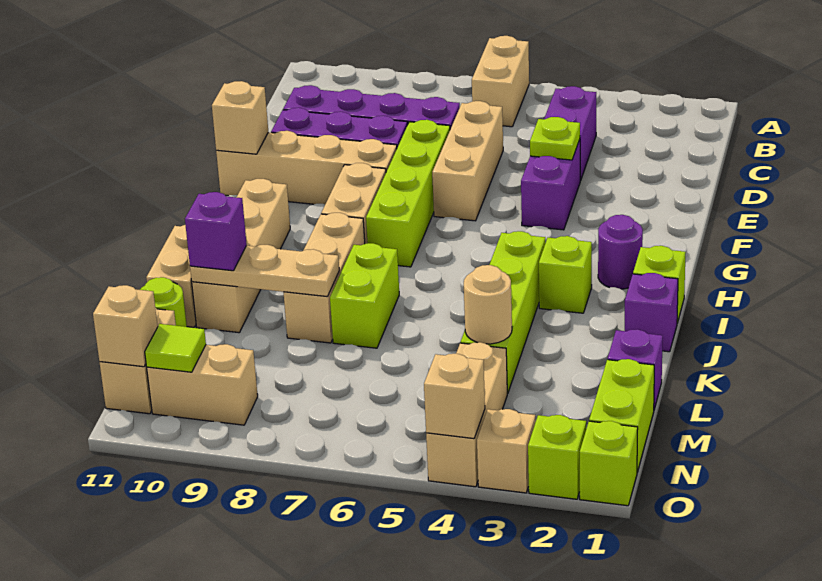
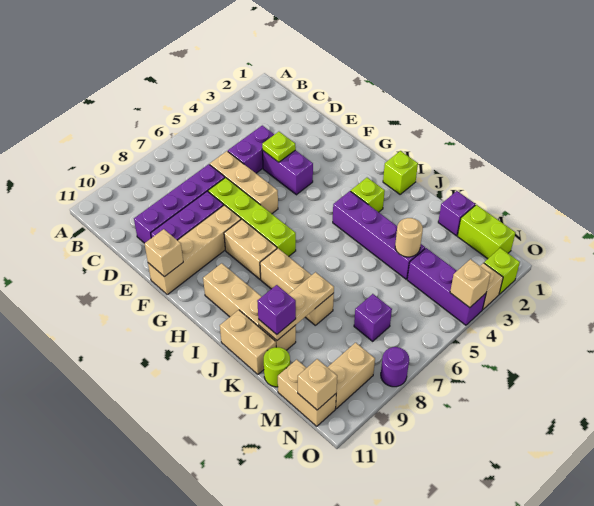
tan 1x2 brick [472,36,529,127] -> none
purple 1x2 brick [544,86,596,181] -> purple 1x2 brick turned to [228,126,274,173]
purple 1x1 round brick [598,215,643,289] -> purple 1x1 round brick moved to [381,347,409,387]
lime 1x4 brick [461,231,545,394] -> purple 1x4 brick [333,191,425,279]
purple 1x1 brick [625,273,678,352] -> purple 1x1 brick moved to [354,294,392,341]
lime 1x2 brick [330,243,399,348] -> none
tan 1x3 brick [426,342,507,487] -> purple 1x3 brick [407,248,486,325]
lime 1x1 tile [145,324,206,372] -> none
lime 1x1 brick [580,421,638,506] -> none

